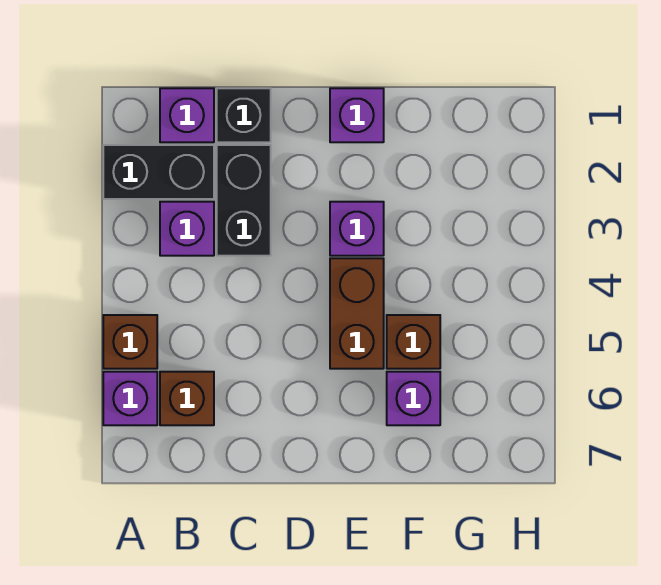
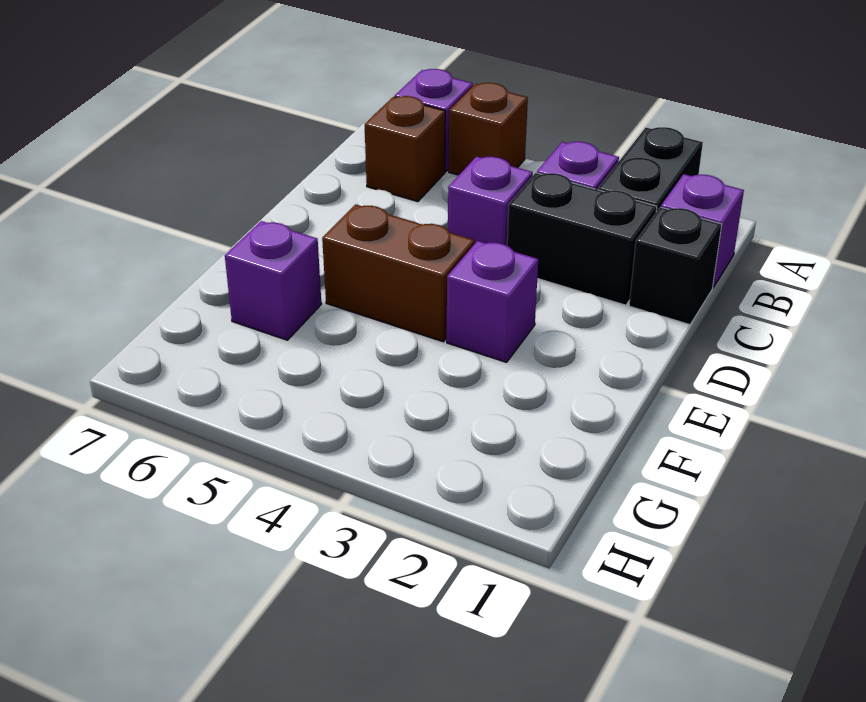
purple 1x1 brick [330,88,384,142] -> purple 1x1 brick moved to [448,157,533,246]
brown 1x1 brick [387,315,440,369] -> none

